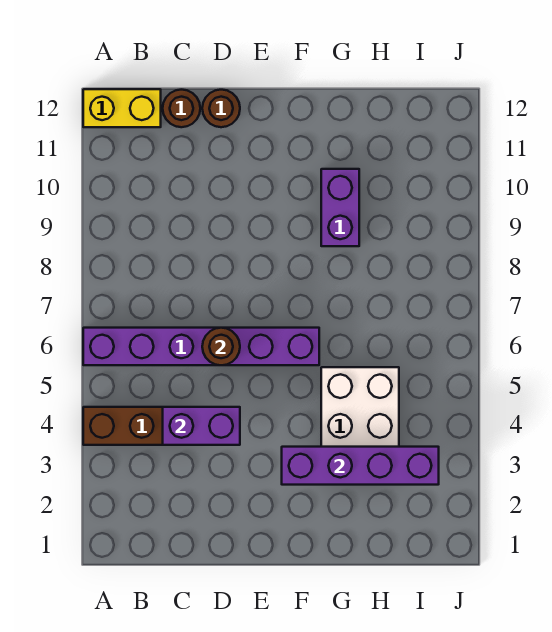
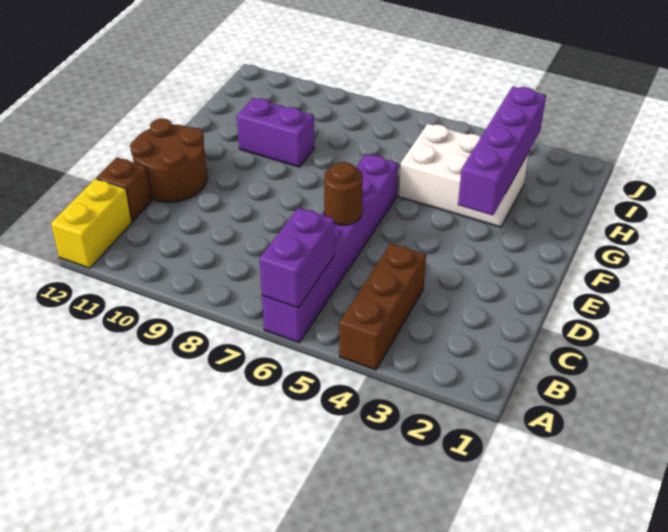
purple 1x2 brick [163,407,240,445] -> purple 1x2 brick moved to [260,208,334,308]
brown 1x1 round brick [163,90,200,127] -> brown 1x1 brick [97,157,152,221]
brown 1x1 round brick [202,90,240,127] -> brown 2x2 round brick [130,118,207,202]

